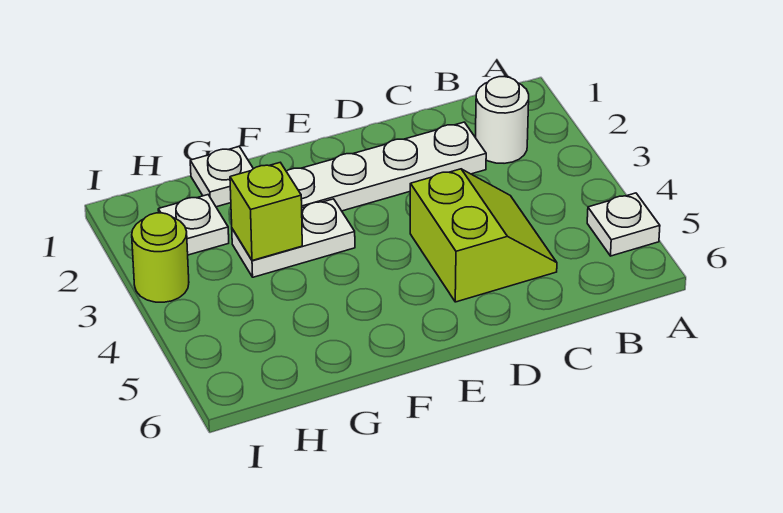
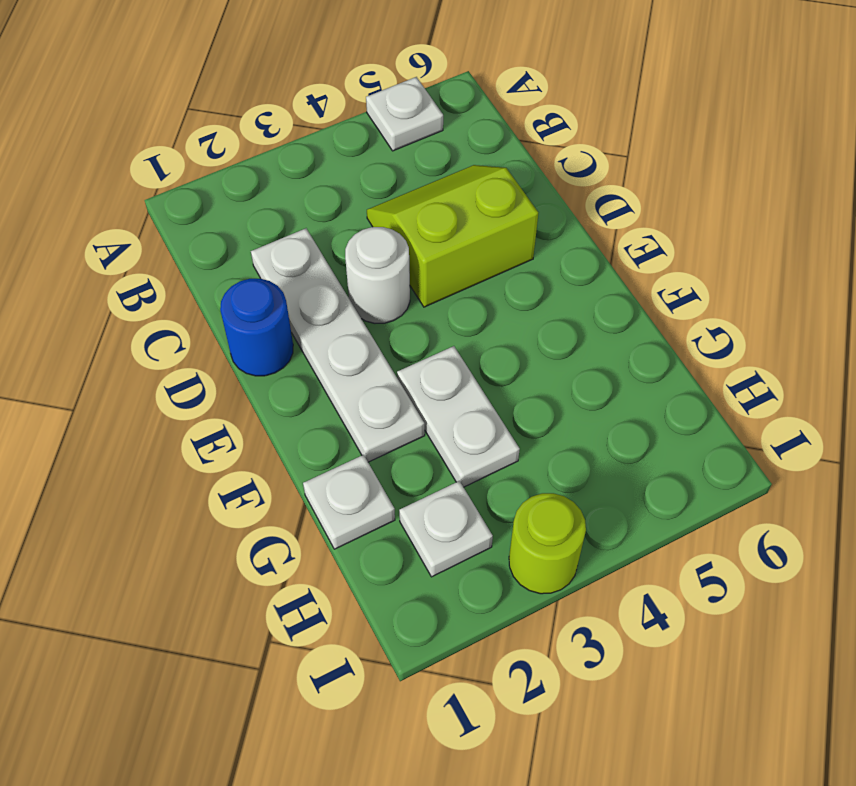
white 1x1 round brick [475,77,529,163] -> white 1x1 round brick moved to [345,227,410,323]
none -> blue 1x1 round brick [220,279,293,376]
lime 1x1 brick [230,163,302,261] -> none

